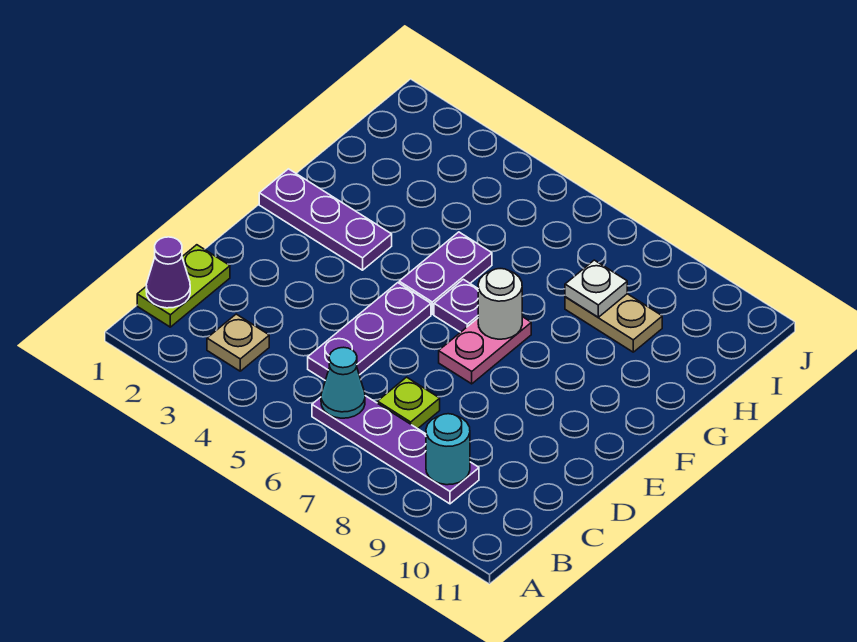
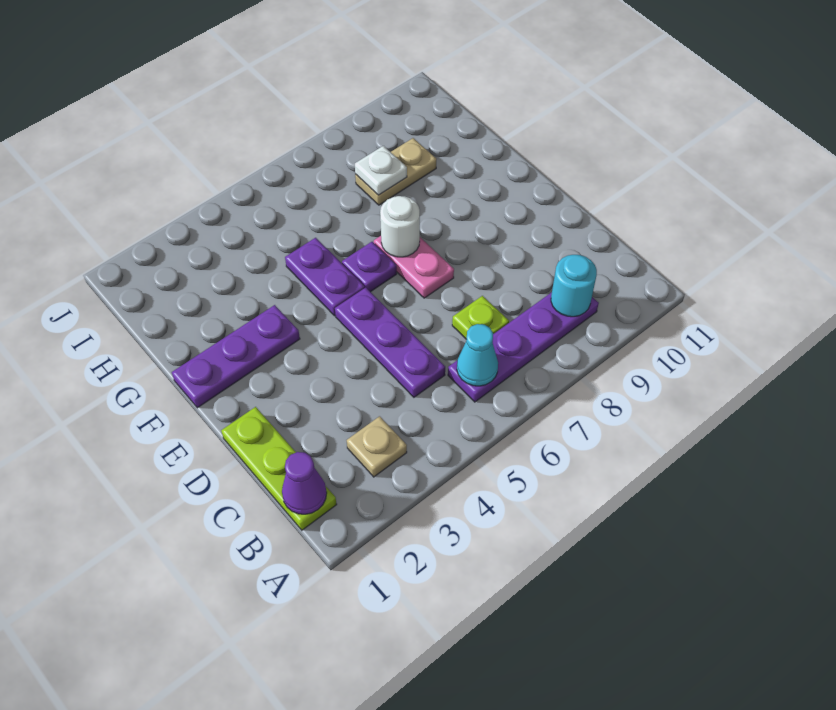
lime 1x2 plate [137,245,230,327] -> lime 1x3 plate [221,407,337,530]

